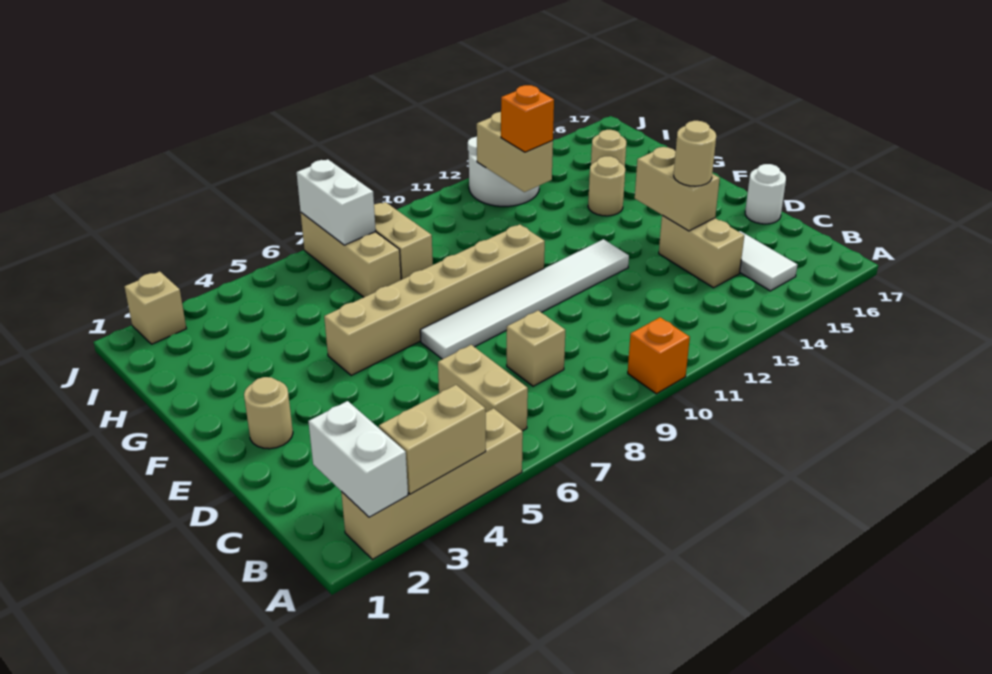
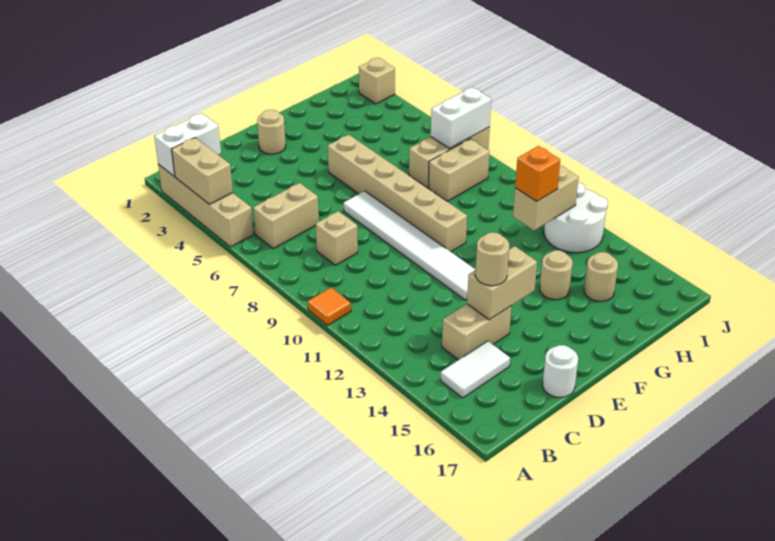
orange 1x1 brick [628,317,690,394] -> orange 1x1 tile [308,288,351,325]

